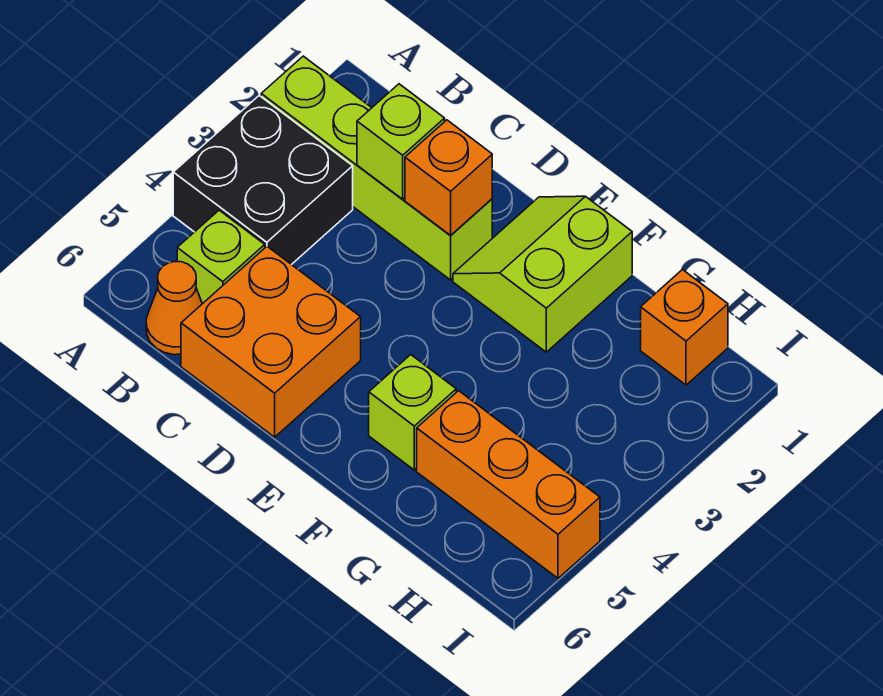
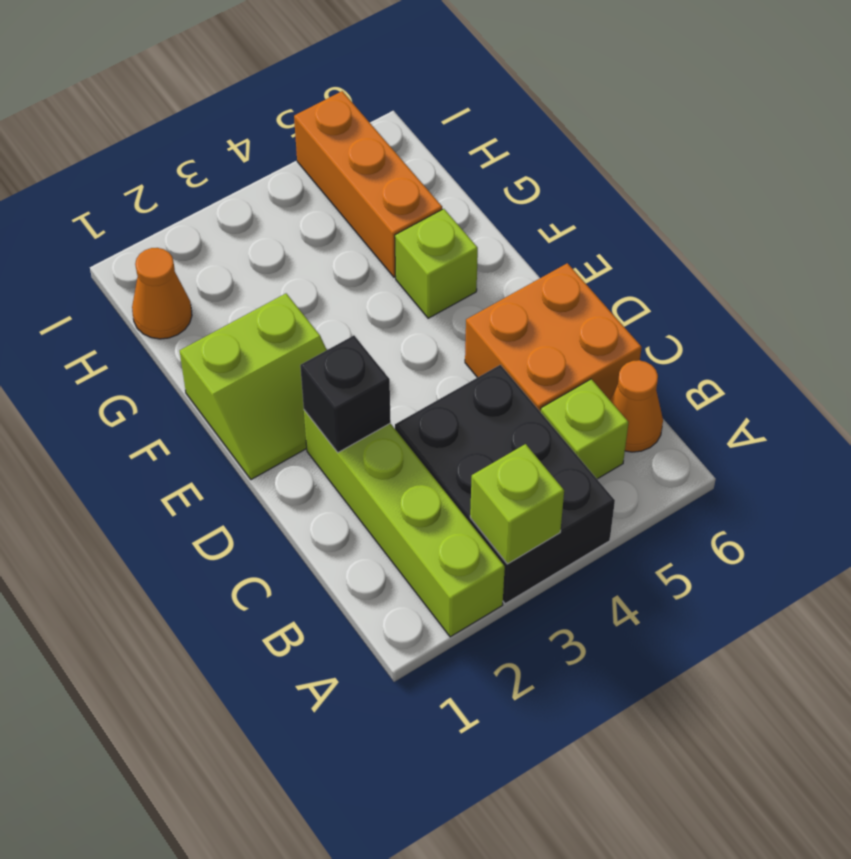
black 2x2 brick [173,96,353,265] -> black 2x3 brick [395,365,615,604]
lime 1x1 brick [357,84,445,199] -> lime 1x1 brick moved to [470,444,564,564]
orange 1x1 brick [405,120,492,235] -> black 1x1 brick [300,336,391,452]
orange 1x1 brick [641,270,728,385] -> orange 1x1 cone [132,248,192,339]

